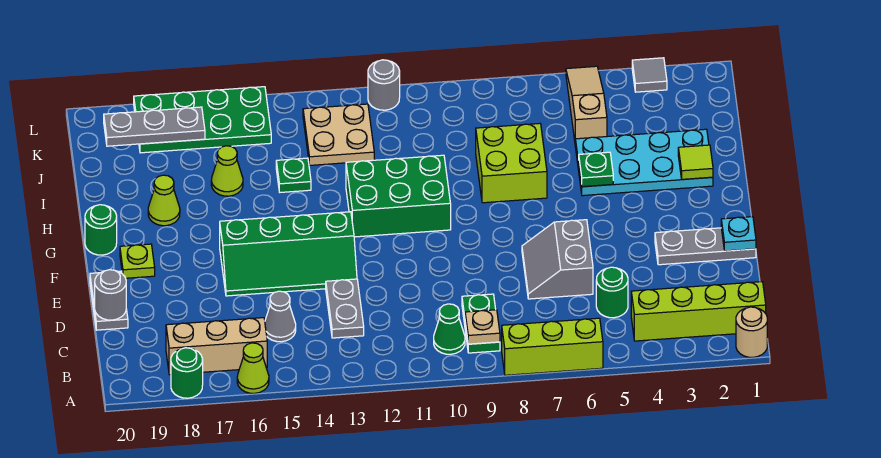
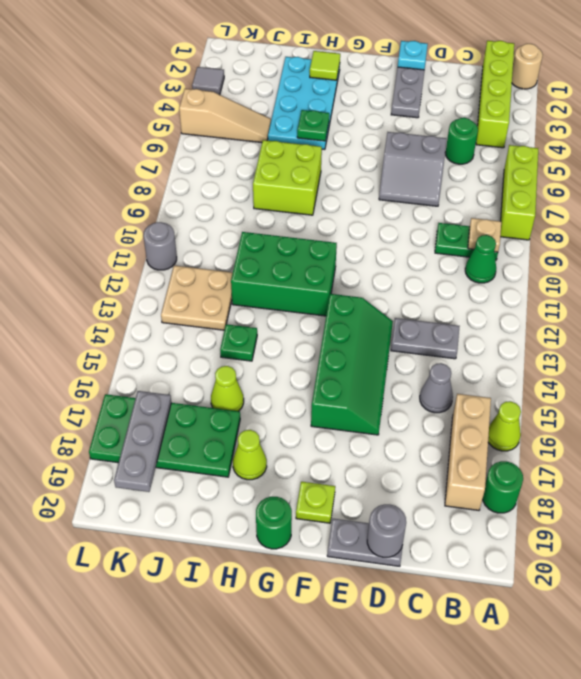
green 2x3 brick [346,155,451,237] -> green 2x3 brick turned to [231,232,337,316]
tan 1x3 slope [566,66,607,140] -> tan 1x3 slope turned to [179,89,271,143]
green 2x4 plate [134,87,271,153] -> green 2x4 plate turned to [89,394,240,477]

